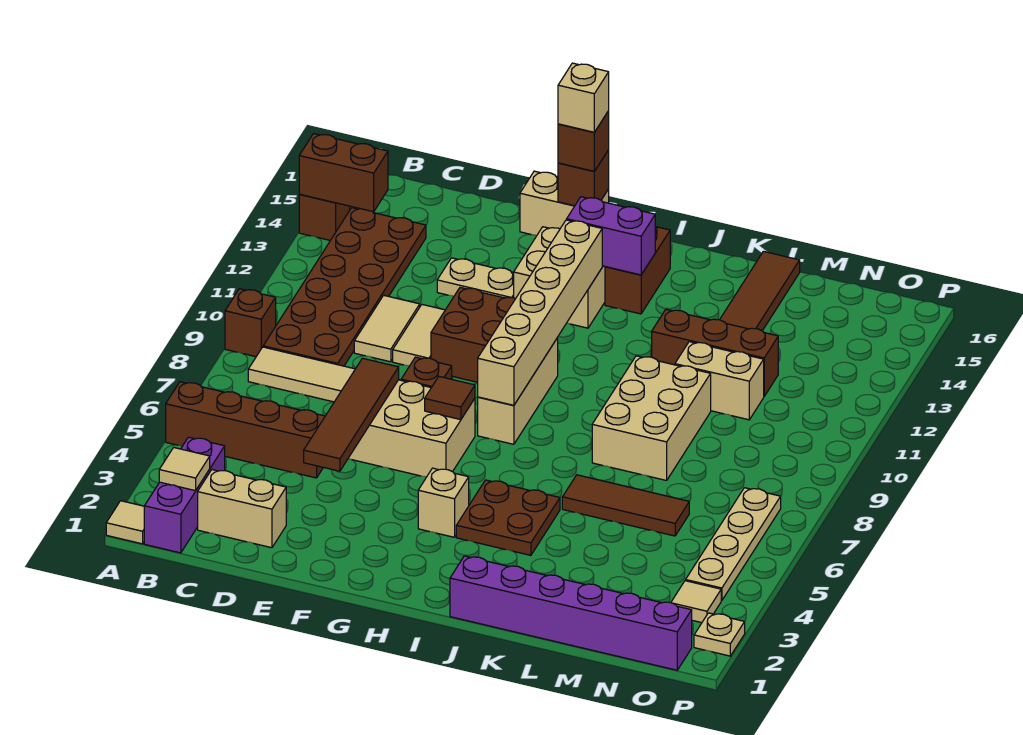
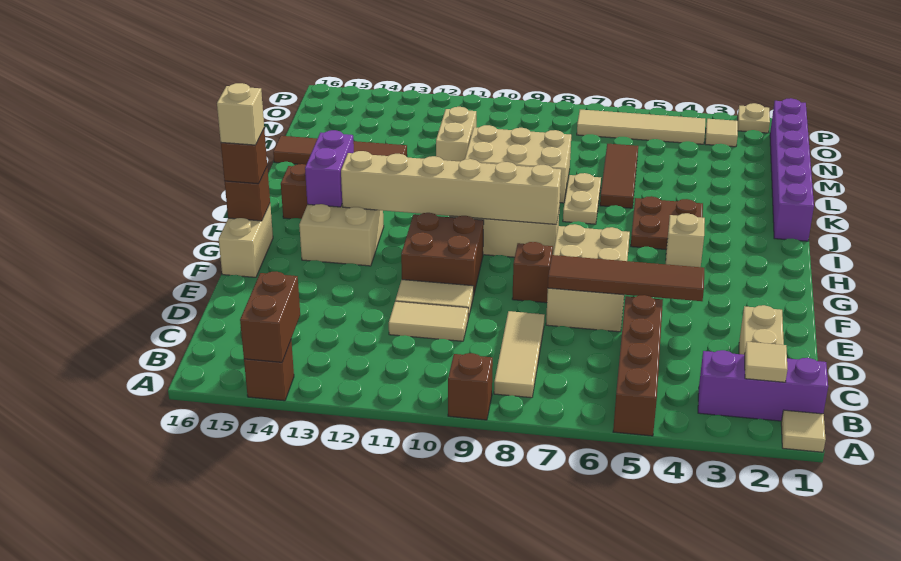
brown 2x6 plate [263,208,426,366] -> none
tan 1x2 plate [437,258,514,298] -> tan 1x2 plate moved to [563,173,601,224]
brown 1x1 tile [425,377,475,420] -> none
brown 1x3 brick [652,309,778,396] -> none
tan 1x4 plate [686,488,781,601] -> tan 1x4 tile [577,110,705,144]

